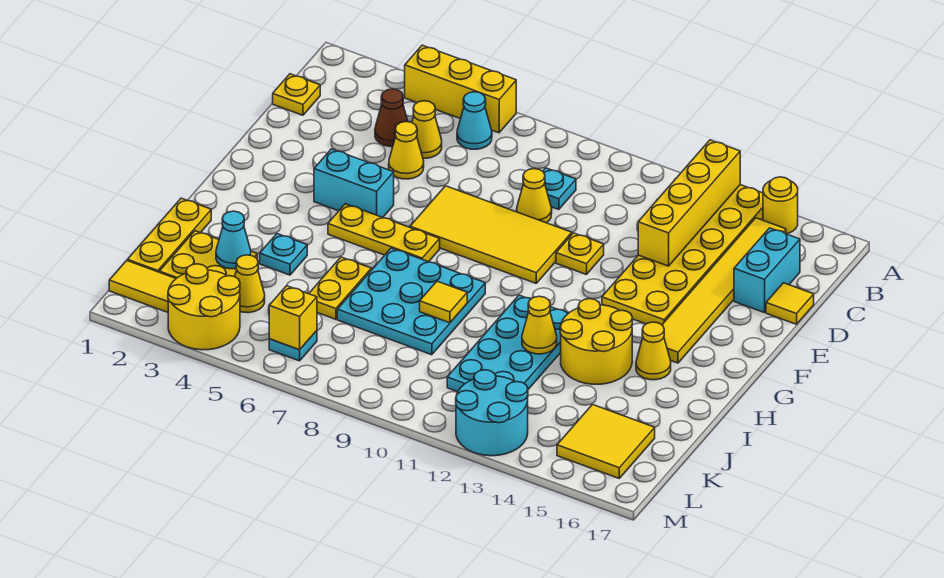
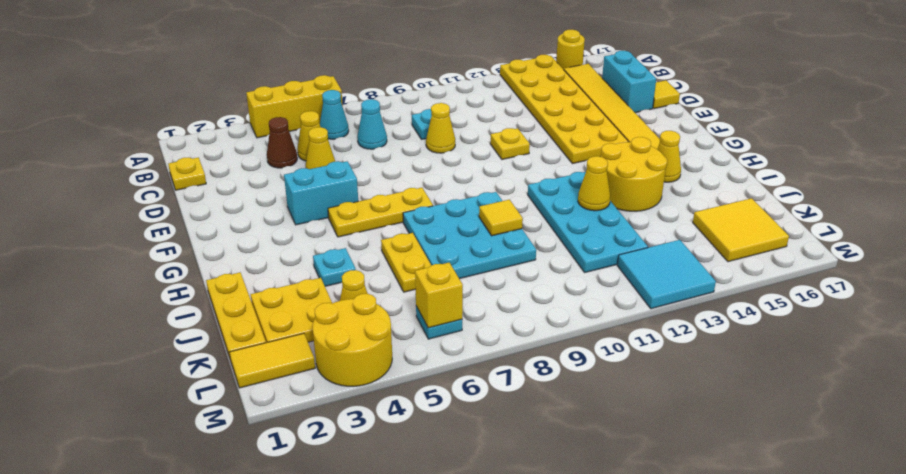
yellow 1x4 brick [638,140,740,266] -> none
yellow 2x4 tile [410,186,572,283] -> none
cyan 1x1 cone [216,211,251,269] -> cyan 1x1 cone moved to [357,99,387,149]
cyan 2x2 round brick [456,370,528,456] -> cyan 2x2 tile [617,240,716,309]

